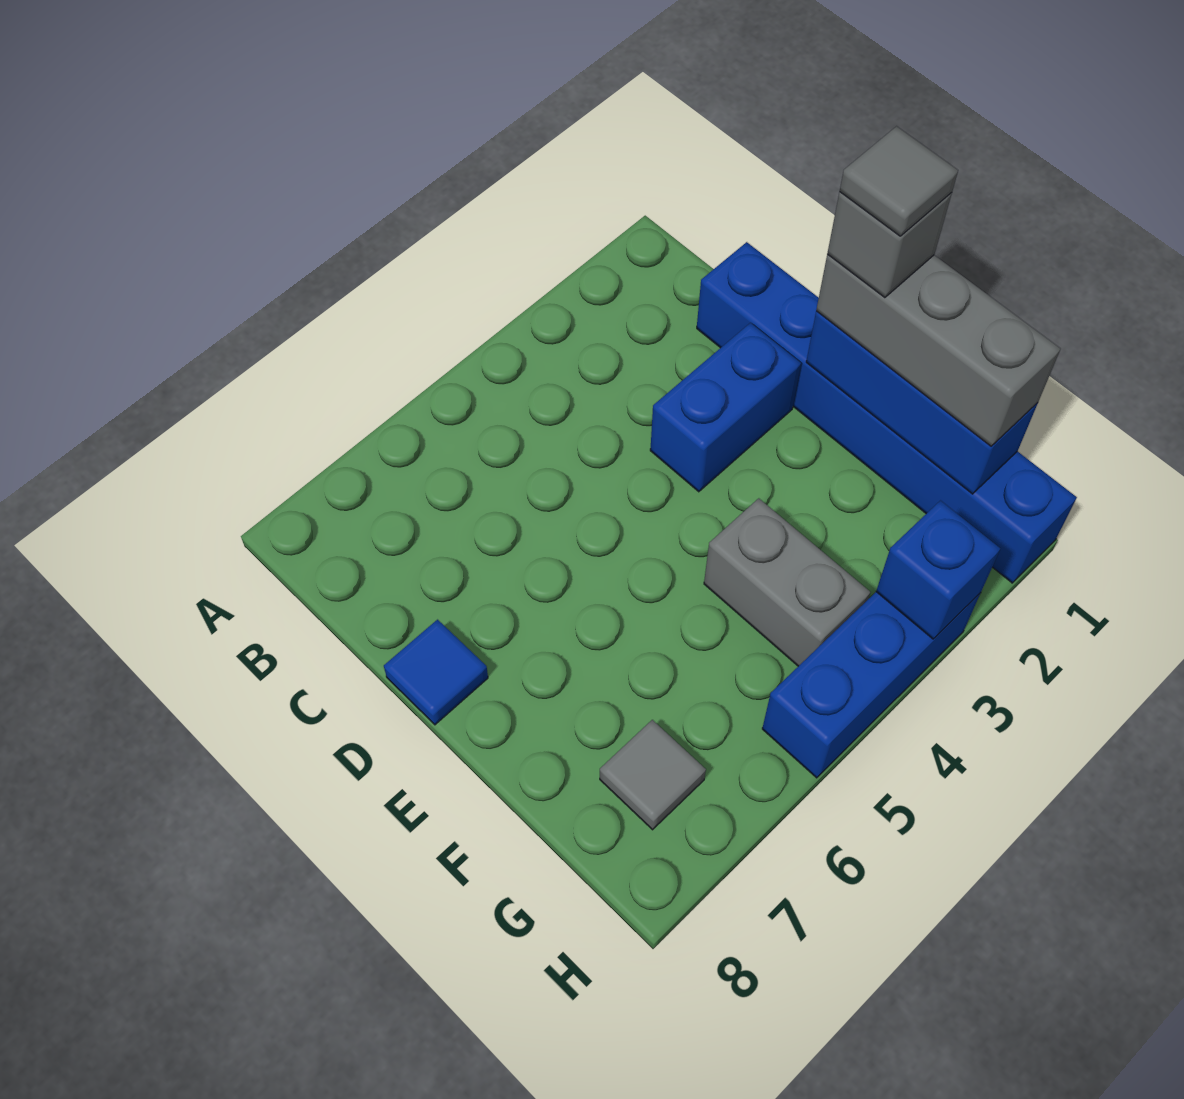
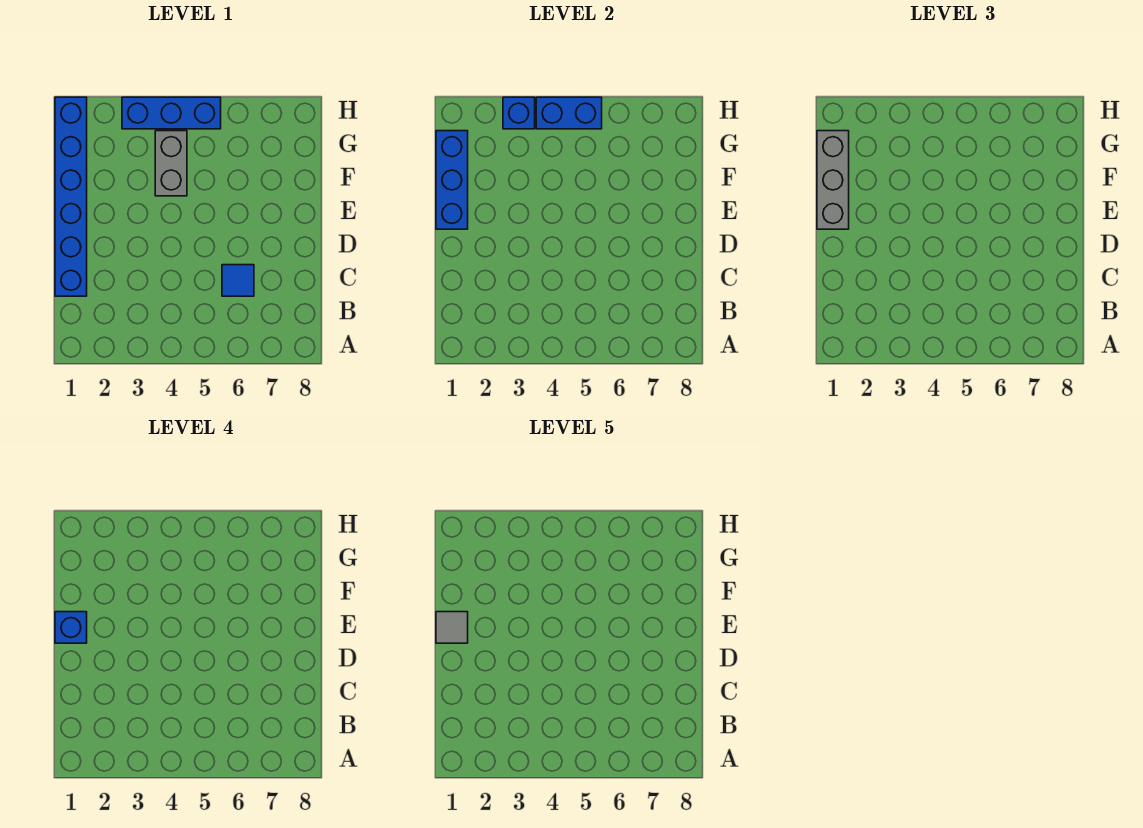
blue 1x2 brick [650,323,801,492] -> blue 1x2 brick moved to [536,97,602,129]
blue 1x1 tile [384,620,488,725] -> blue 1x1 tile moved to [222,265,254,296]
grey 1x1 brick [827,192,952,298] -> blue 1x1 brick [55,612,87,643]
grey 1x1 tile [600,720,706,830] -> none

